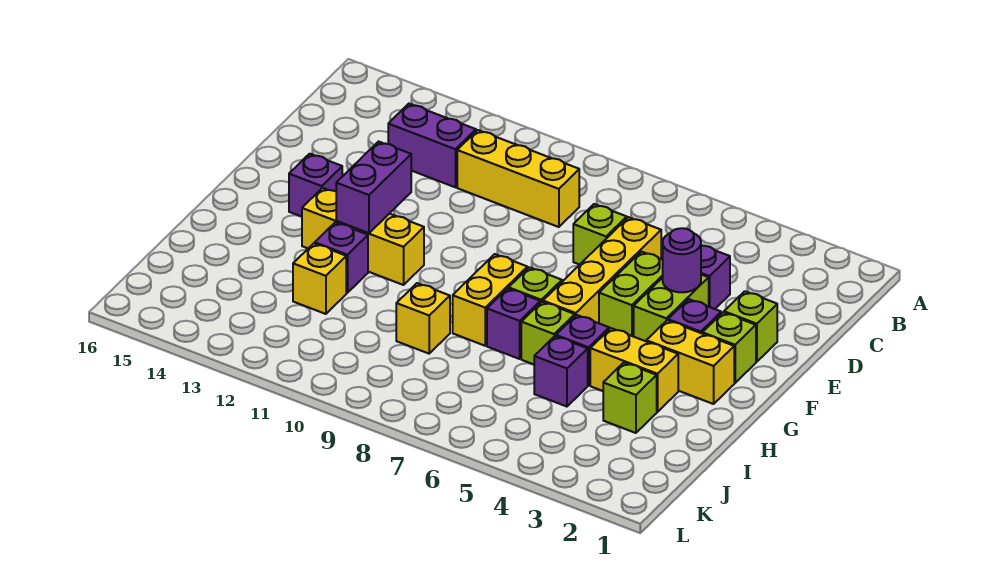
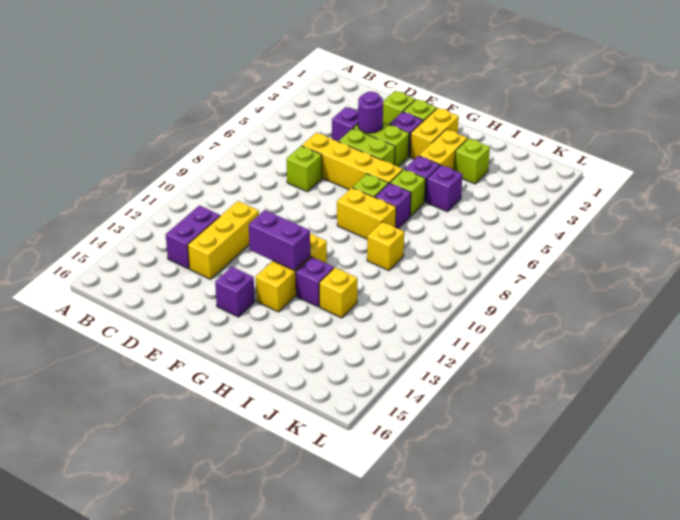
yellow 1x3 brick [457,130,579,227] -> yellow 1x3 brick moved to [188,201,259,279]

